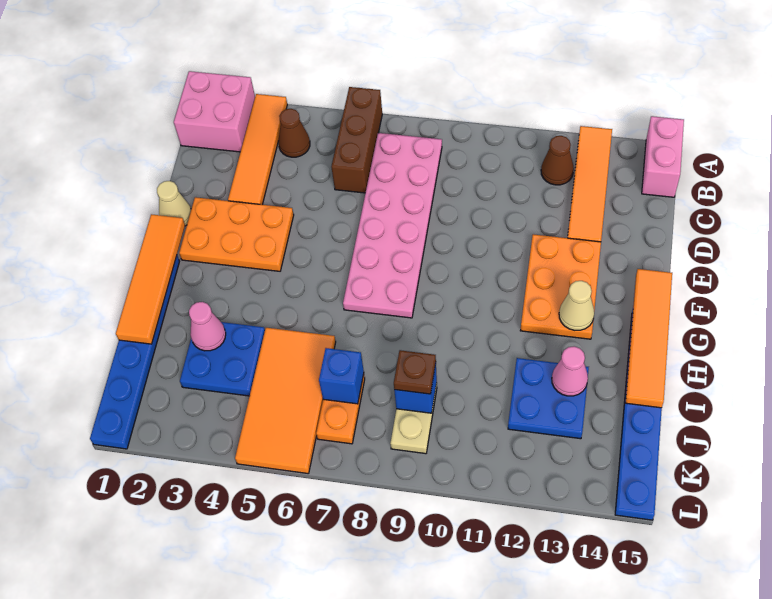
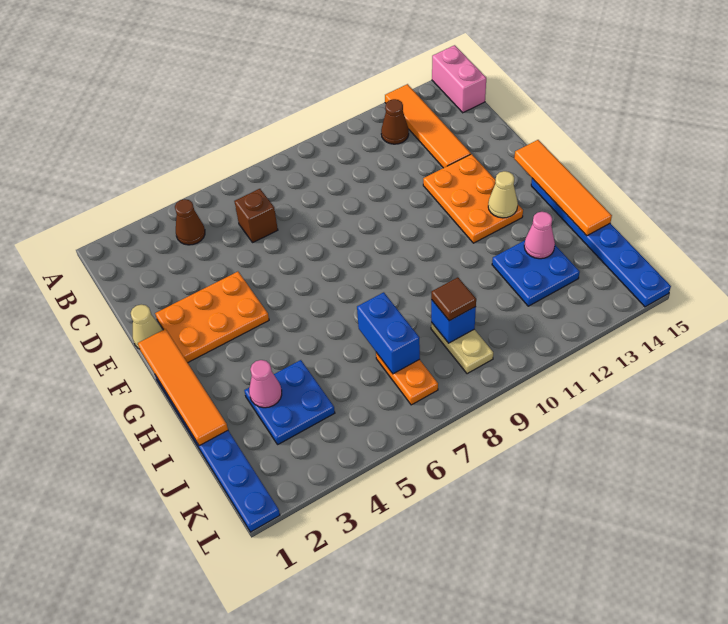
pink 2x2 brick [174,71,255,152] -> none
orange 1x4 tile [228,94,287,205] -> none
brown 1x3 brick [331,87,382,193] -> brown 1x1 brick [234,189,278,242]
pink 2x6 plate [343,133,442,318] -> none
orange 2x4 tile [235,328,336,474] -> none
blue 1x1 brick [319,348,364,404] -> blue 1x2 brick [357,292,420,374]
brown 1x1 plate [394,350,436,394] -> brown 1x1 tile [431,277,476,321]

